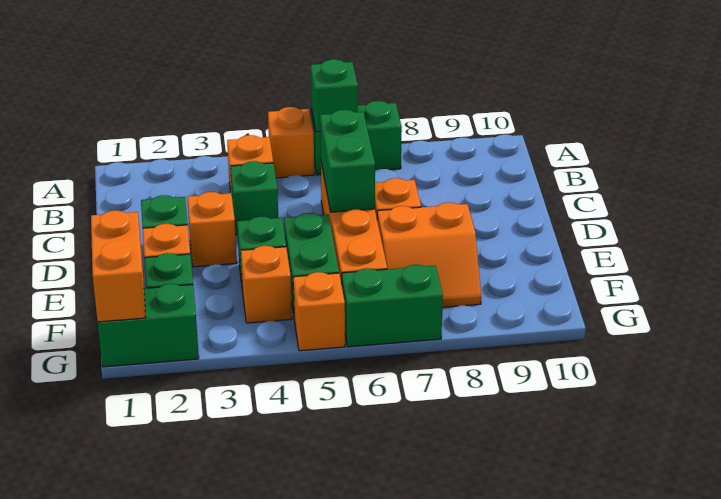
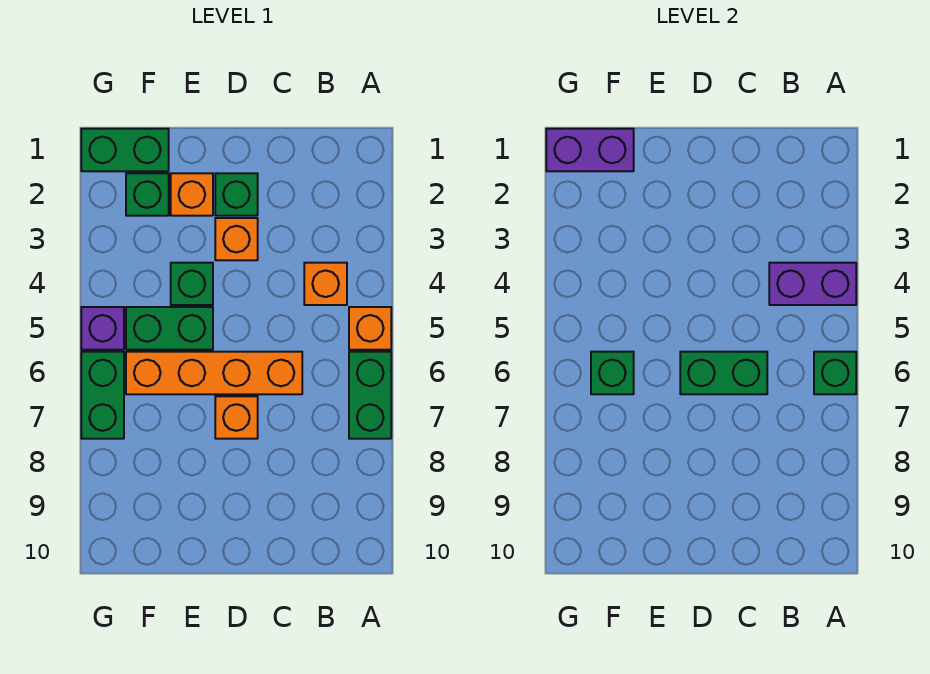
none -> purple 1x2 brick [769,263,856,305]
green 1x1 brick [230,161,278,235] -> green 1x1 brick moved to [591,352,634,394]
orange 2x2 slope [377,202,481,307] -> none
orange 1x2 brick [91,210,146,322] -> purple 1x2 brick [546,129,634,171]
orange 1x1 brick [241,246,292,323] -> none
green 1x2 brick [98,284,199,367] -> green 1x2 brick turned to [81,129,169,171]
orange 1x1 brick [293,272,345,351] -> purple 1x1 brick [81,307,124,350]

